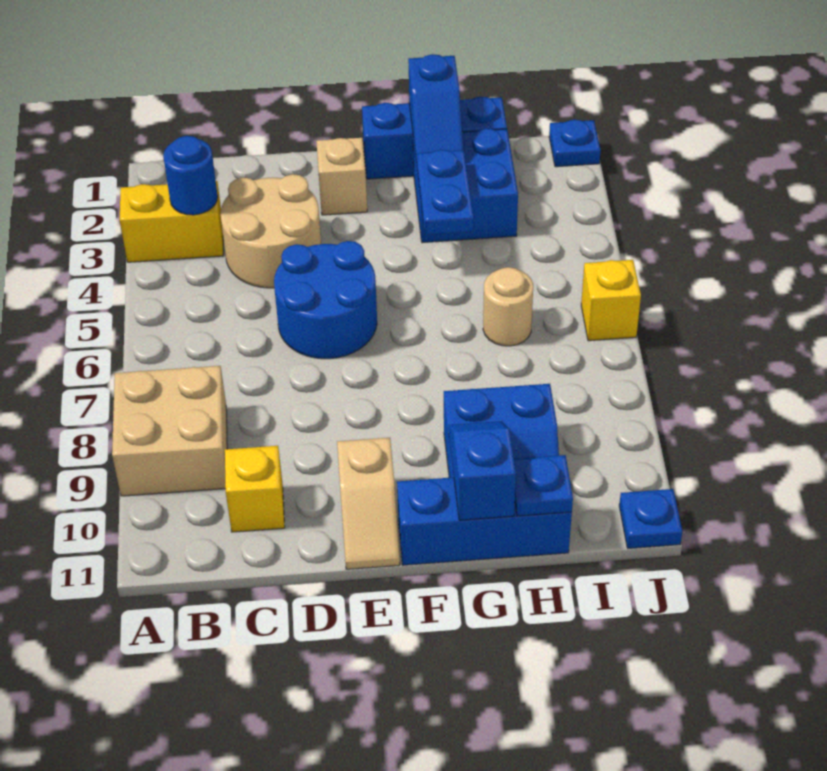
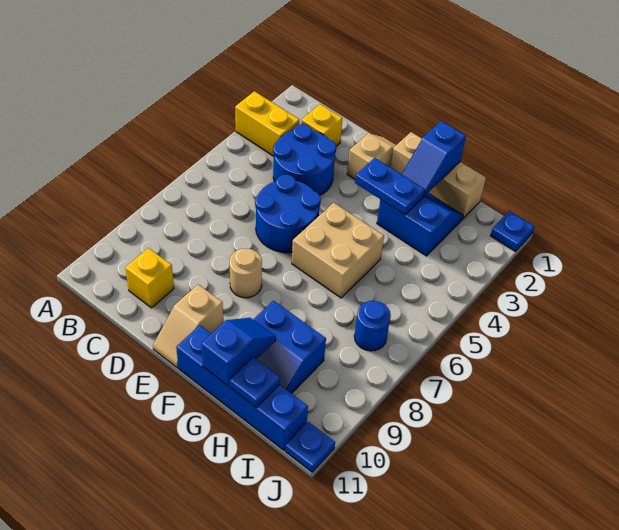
tan 2x2 brick [112,366,227,496] -> tan 2x2 brick moved to [292,203,384,298]
blue 1x1 round brick [163,136,218,215] -> blue 1x1 round brick moved to [354,301,391,351]
tan 2x2 round brick [220,174,321,288] -> blue 2x2 round brick [273,124,336,195]
blue 1x3 brick [362,97,507,179] -> tan 1x3 brick [391,132,486,219]
blue 1x3 brick [397,477,572,565] -> blue 1x4 brick [176,325,308,450]
blue 2x2 brick [413,128,518,243] -> blue 2x2 slope [377,193,463,256]
blue 1x2 plate [417,150,474,235] -> blue 1x2 plate turned to [355,158,425,215]
tan 1x1 round brick [483,267,533,346] -> tan 1x1 round brick moved to [230,249,262,298]
yellow 1x1 brick [581,260,641,341] -> yellow 1x1 brick moved to [301,104,343,146]

